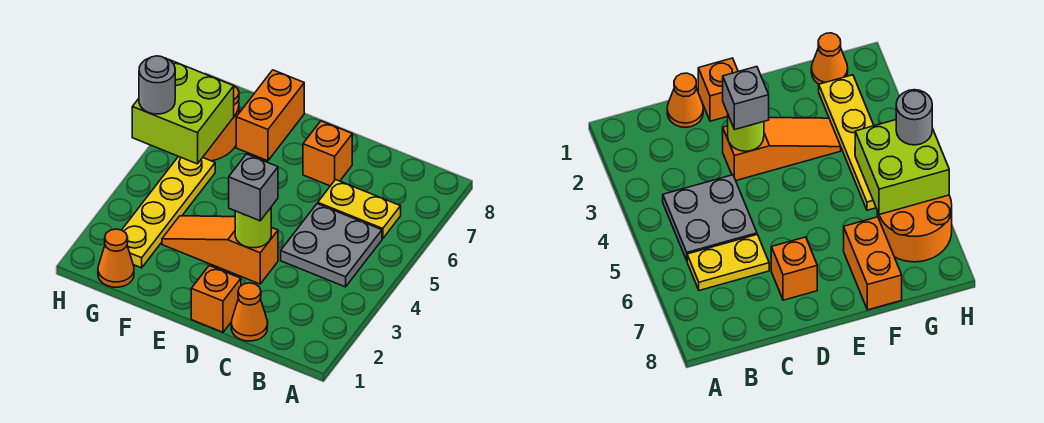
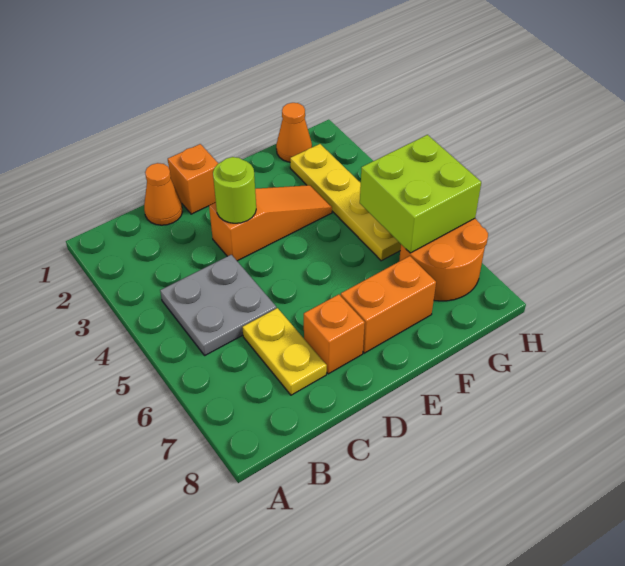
yellow 1x2 plate [318,180,401,239] -> yellow 1x2 plate turned to [242,308,327,395]
grey 1x1 brick [229,154,278,221] -> none
orange 1x2 brick [236,70,304,161] -> orange 1x2 brick turned to [341,256,436,353]
grey 1x1 round brick [139,56,175,114] -> none

